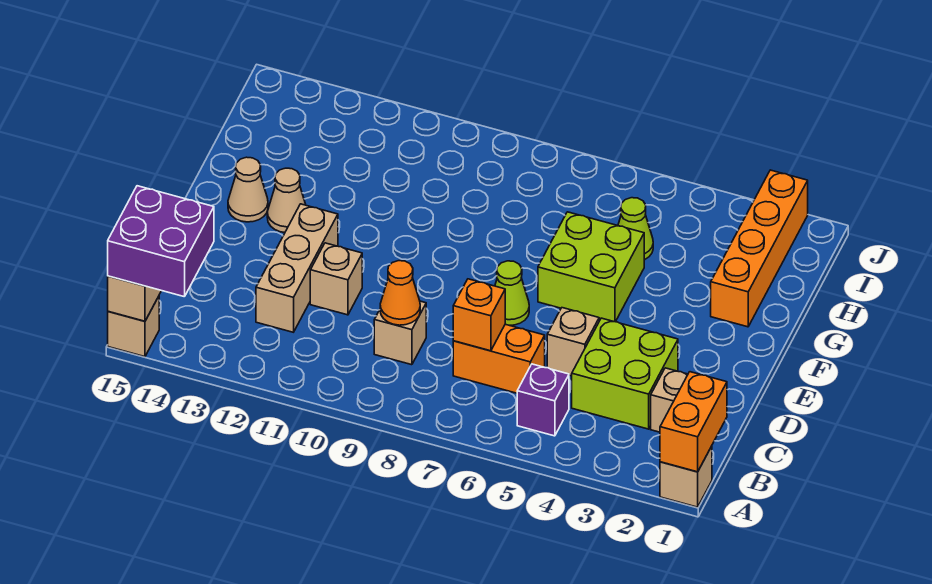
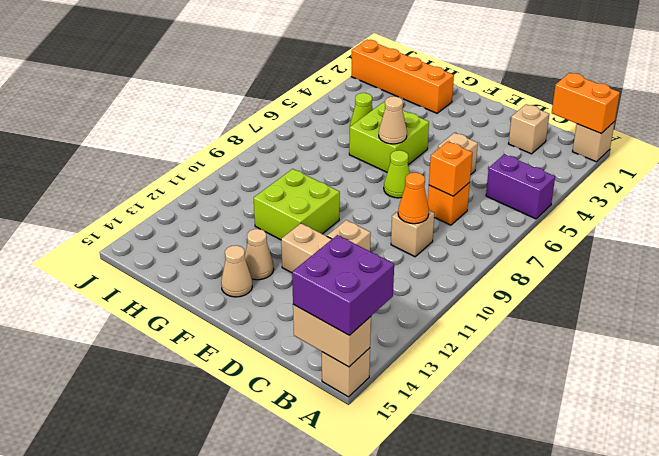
purple 1x1 brick [517,364,569,436] -> purple 1x2 brick [486,154,555,219]
lime 2x2 brick [572,318,678,429] -> lime 2x2 brick moved to [254,169,340,240]
orange 1x2 brick [453,324,545,393] -> orange 1x1 brick [428,183,470,225]
none -> tan 1x1 cone [379,96,407,144]

